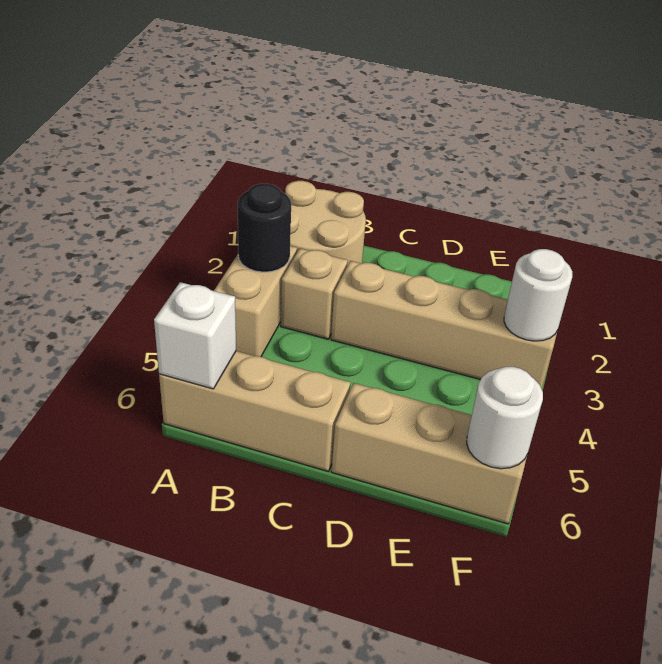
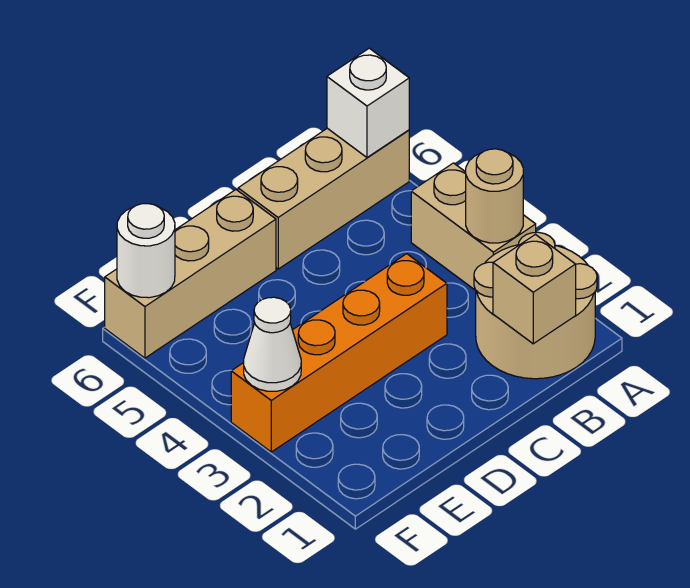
black 1x1 round brick [238,184,291,272] -> tan 1x1 round brick [466,149,523,243]
tan 1x1 brick [281,248,348,339] -> tan 1x1 brick moved to [493,235,576,344]
tan 1x4 brick [331,261,557,389] -> orange 1x4 brick [231,254,447,452]
white 1x1 round brick [504,249,572,341] -> white 1x1 cone [244,297,301,391]

